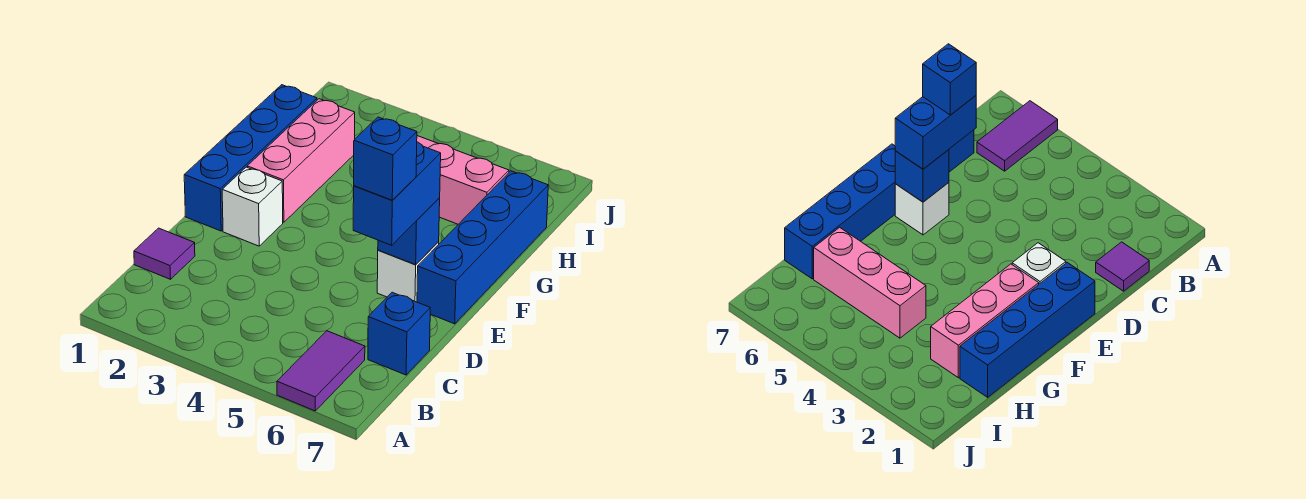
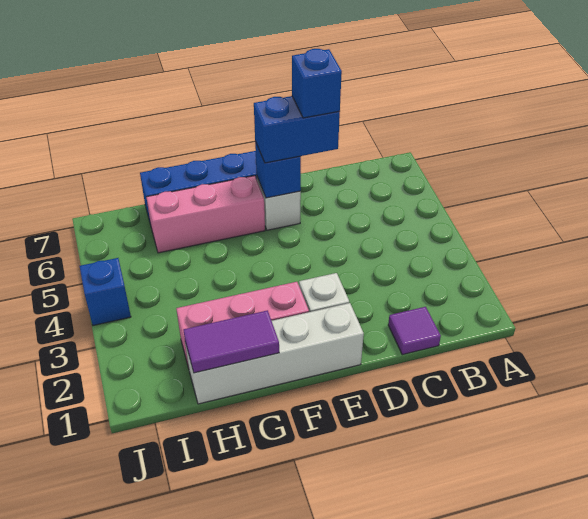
purple 1x2 tile [277,331,365,411] -> purple 1x2 tile moved to [184,310,279,373]
blue 1x1 brick [368,292,430,375] -> blue 1x1 brick moved to [80,258,131,326]
blue 1x4 brick [184,85,317,231] -> white 1x4 brick [185,303,364,404]
pink 1x3 brick [417,136,509,224] -> pink 1x3 brick turned to [146,176,265,253]

